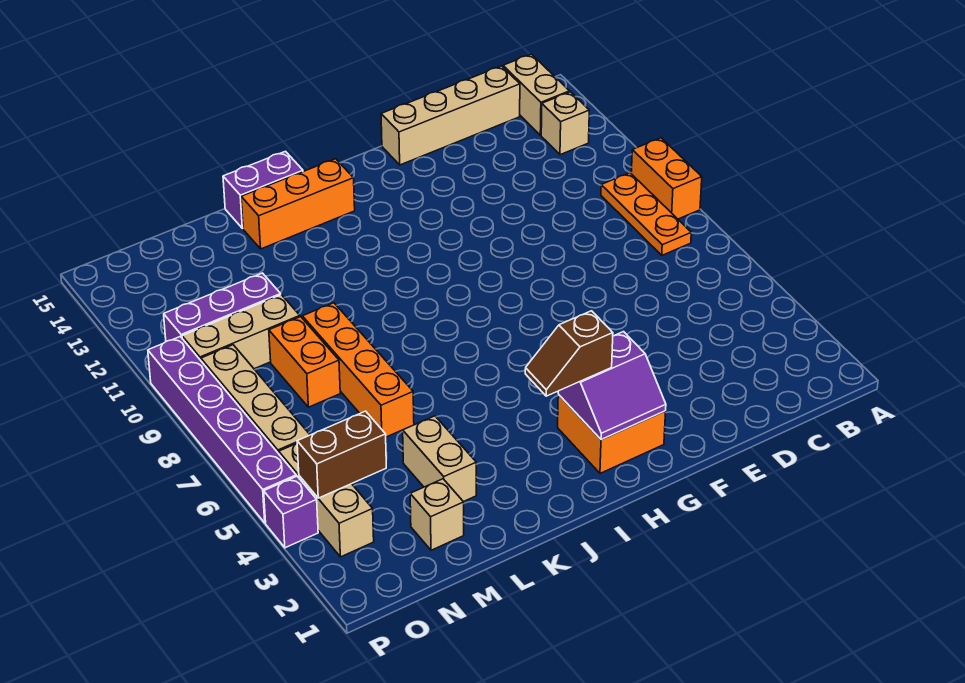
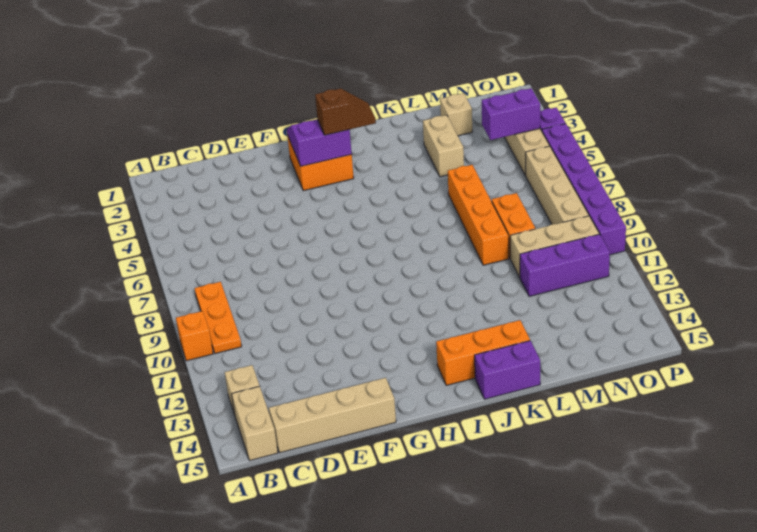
orange 1x2 brick [631,138,702,219] -> orange 1x1 brick [176,311,213,361]
brown 1x2 brick [297,411,386,498] -> purple 1x2 brick [482,88,540,140]

